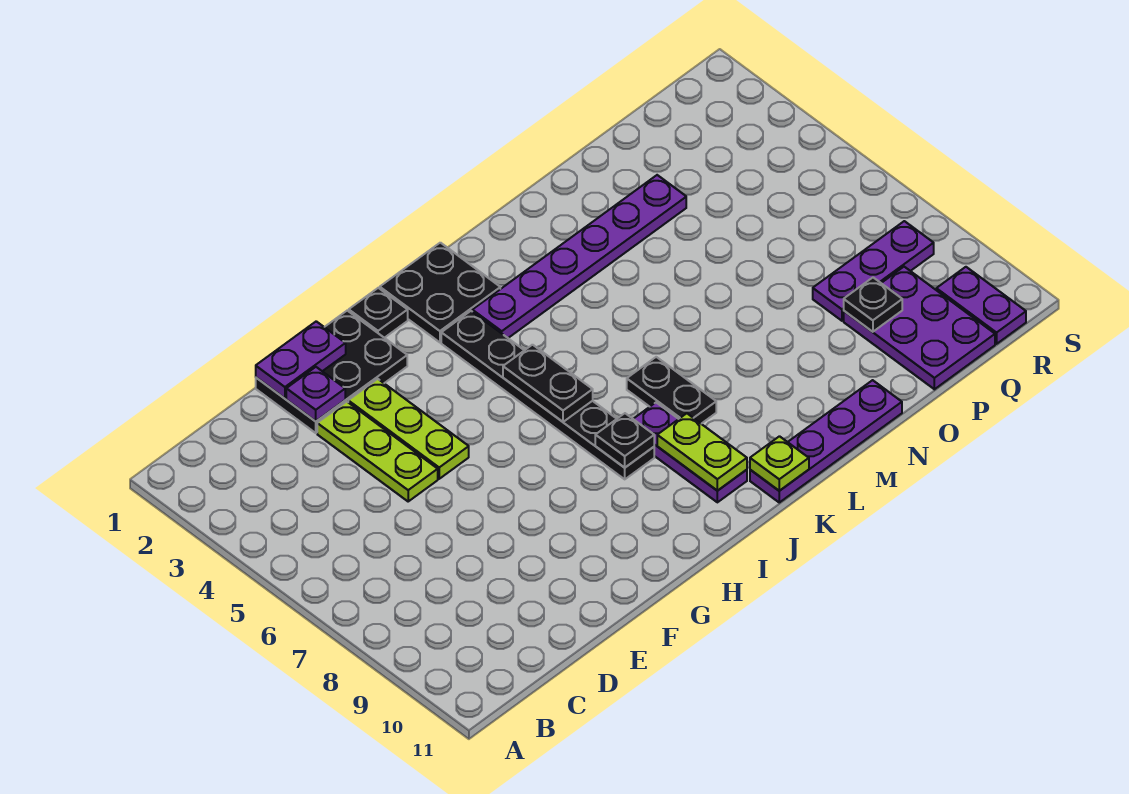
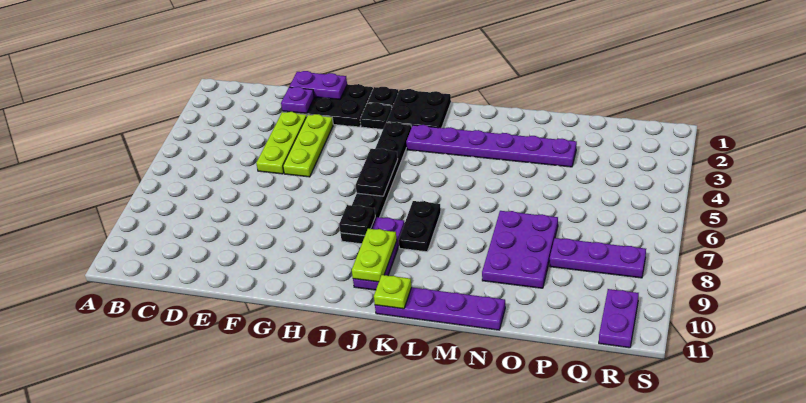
purple 2x3 plate [844,267,995,389] -> purple 2x3 plate moved to [482,211,558,288]
black 1x1 plate [844,278,902,332] -> black 1x1 plate moved to [360,103,392,129]

